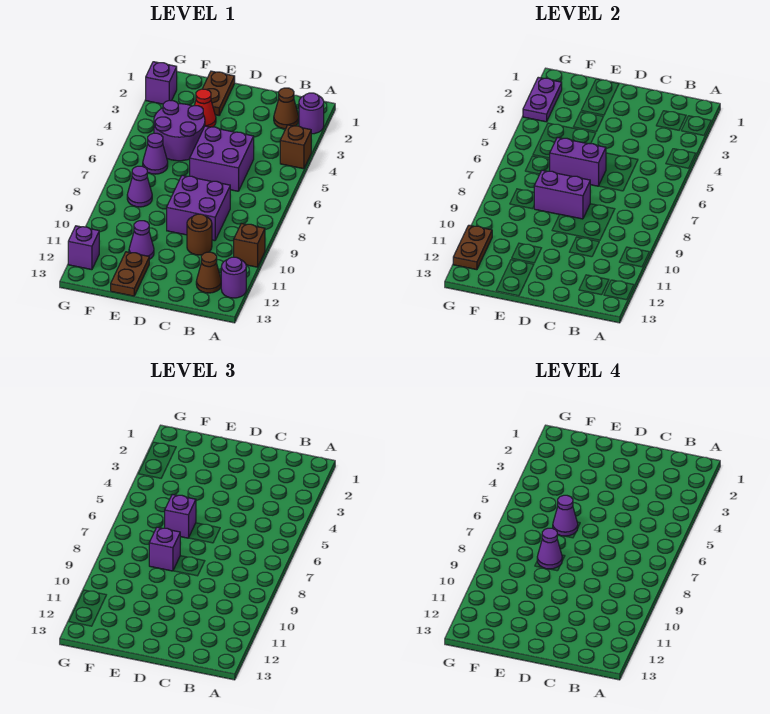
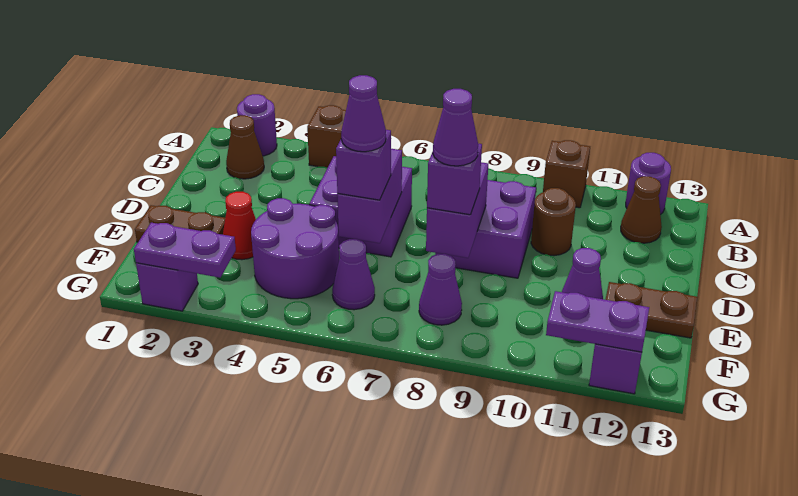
brown 1x2 plate [453,225,492,270] -> purple 1x2 plate [546,291,649,352]

